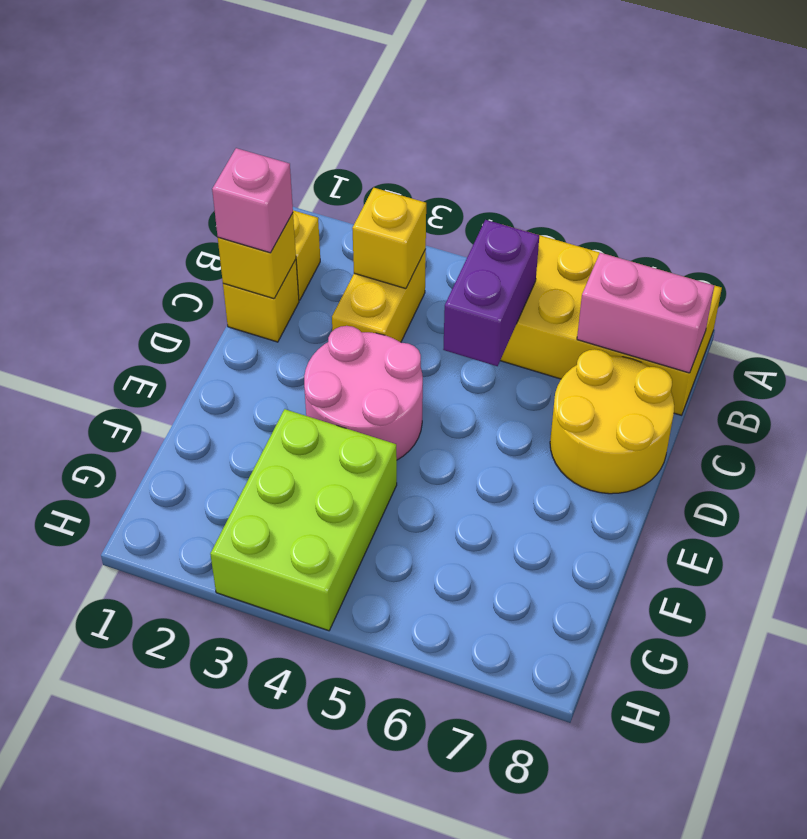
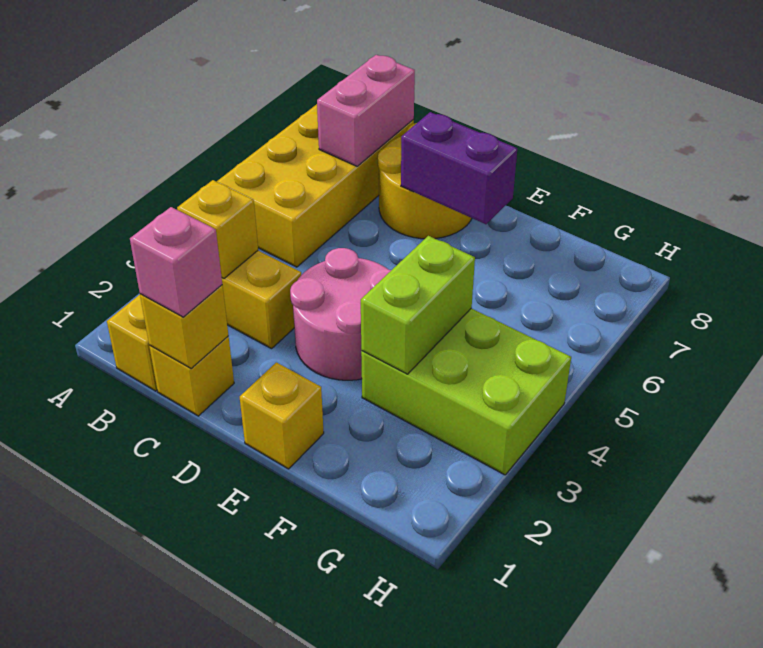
purple 1x2 brick [443,220,539,366] -> purple 1x2 brick moved to [401,112,517,224]
none -> yellow 1x1 brick [240,362,324,469]
none -> lime 1x2 brick [361,236,475,374]

